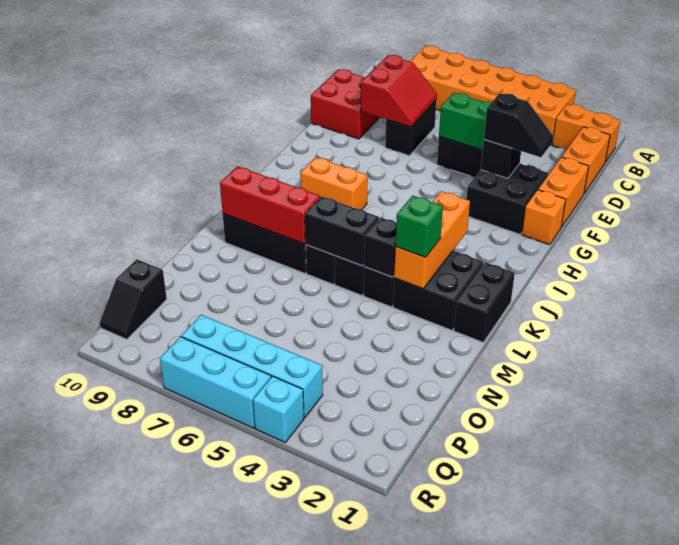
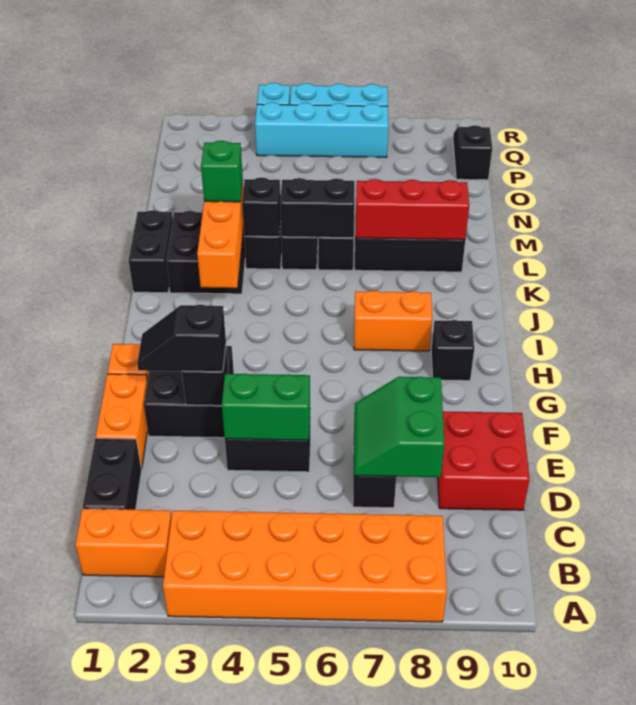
orange 1x2 brick [562,127,610,193] -> black 1x2 brick [83,438,142,510]
red 2x2 slope [361,55,437,127] -> green 2x2 slope [354,377,445,477]
none -> black 1x1 brick [431,320,474,381]

